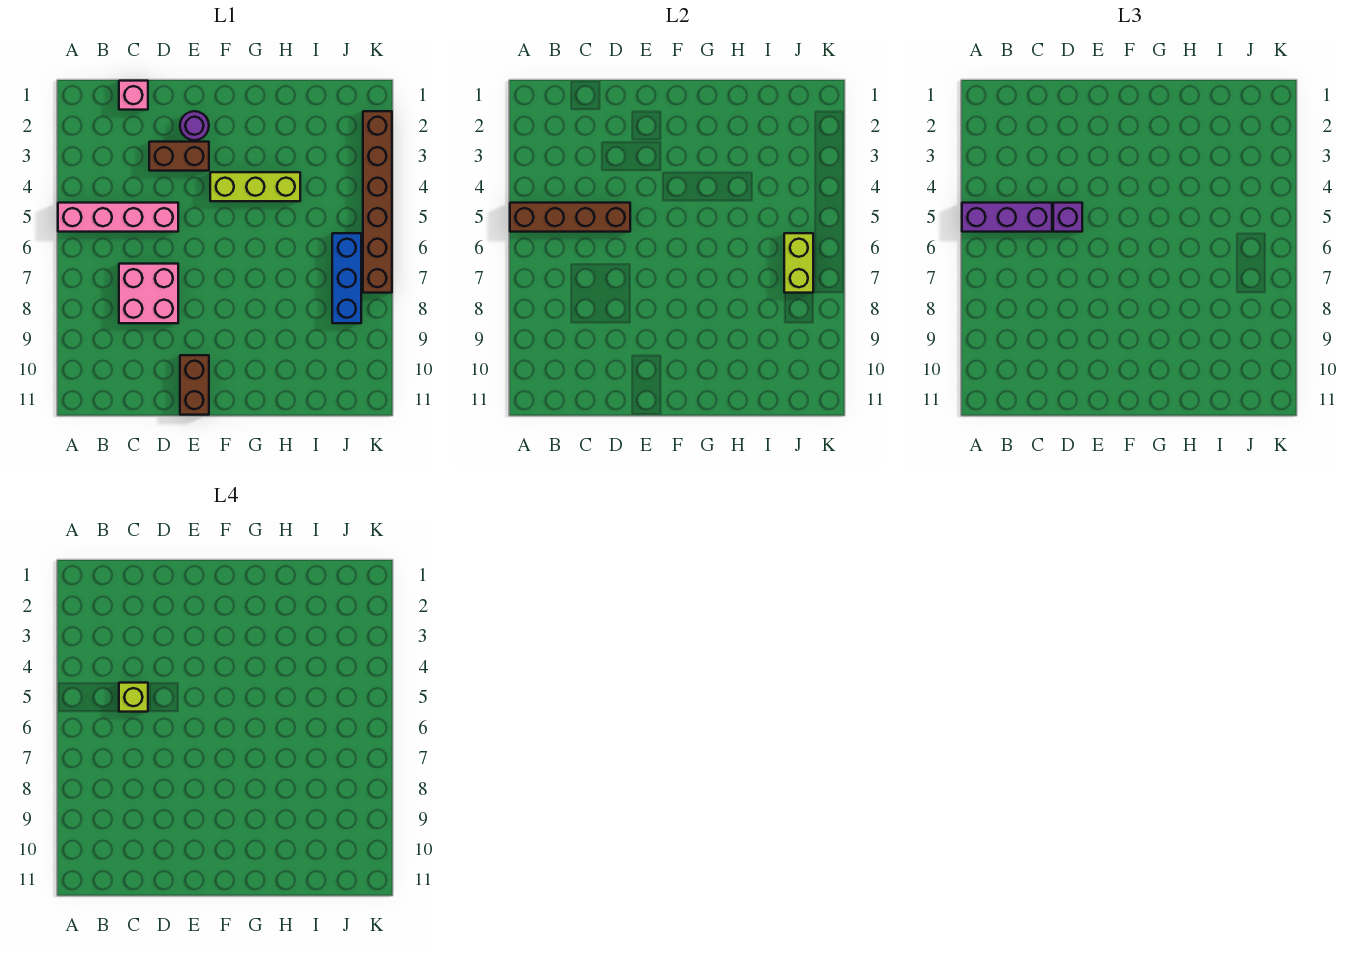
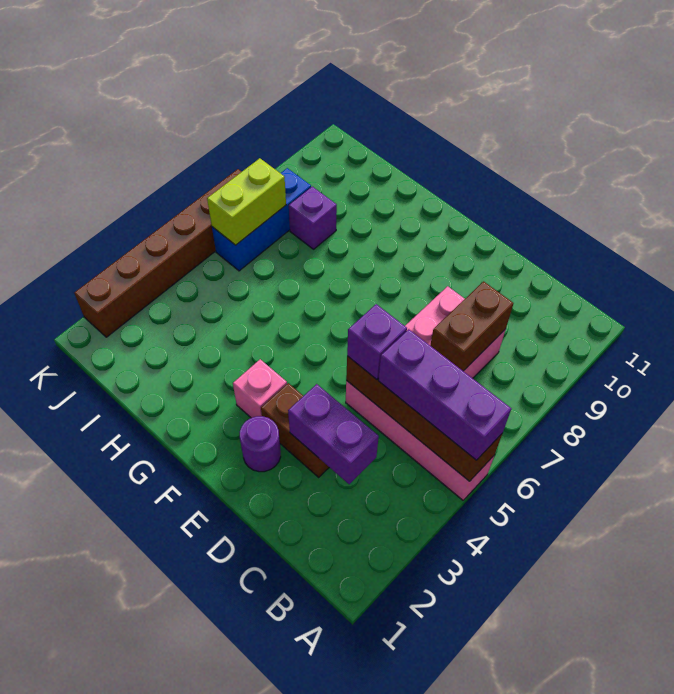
pink 1x1 brick [119,81,148,110] -> pink 1x1 brick moved to [233,359,287,418]
none -> purple 1x2 brick [288,384,379,484]
lime 1x1 brick [119,683,148,712] -> none
brown 1x2 brick [180,355,209,415] -> brown 1x2 brick moved to [430,281,513,371]
lime 1x3 brick [210,172,300,201] -> none
none -> purple 1x1 brick [289,187,337,249]

